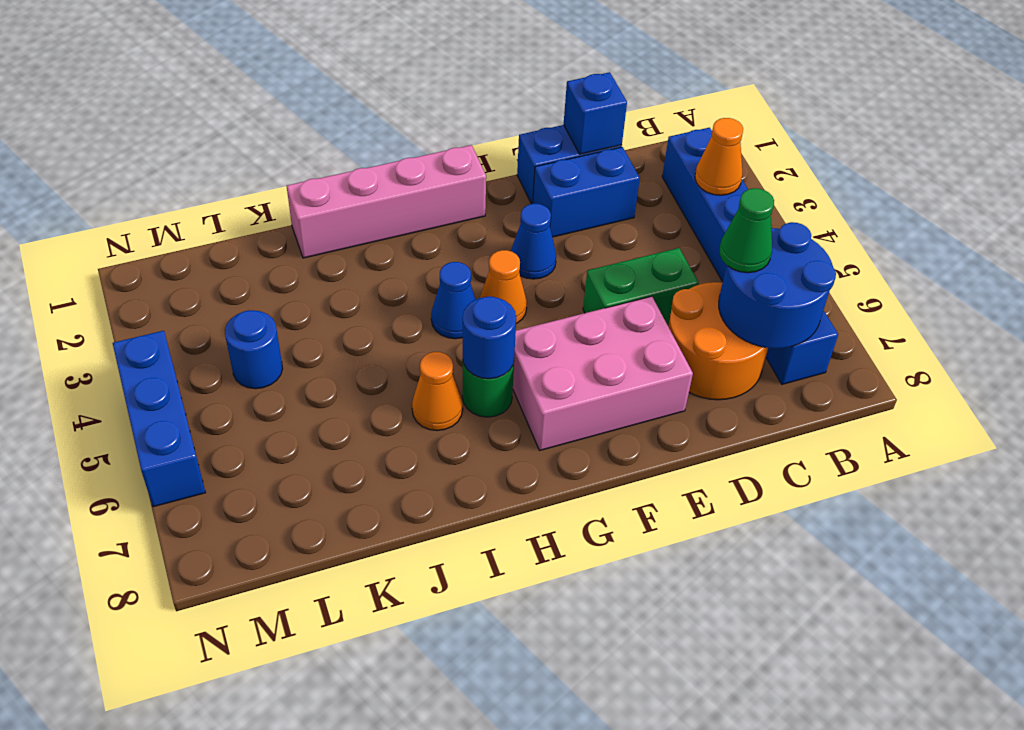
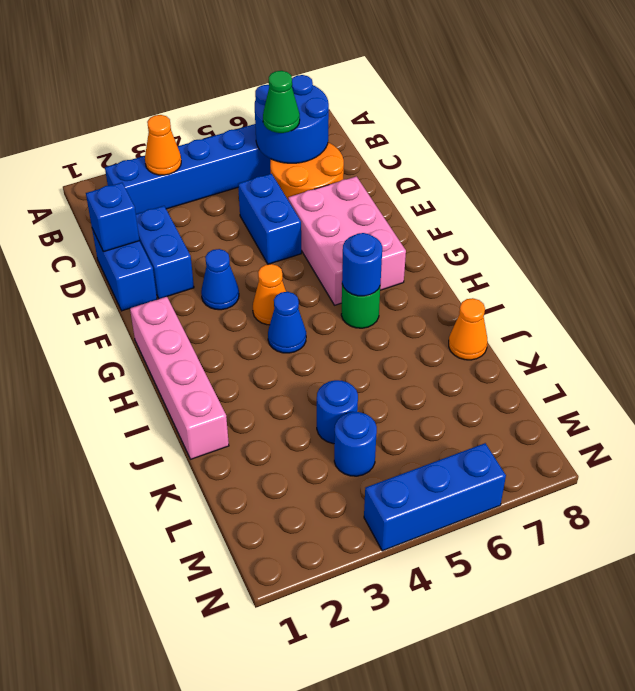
green 1x2 brick [583,248,699,325] -> blue 1x2 brick [238,174,301,264]
orange 1x1 cone [412,352,463,431] -> orange 1x1 cone moved to [449,298,488,360]
none -> blue 1x1 round brick [317,380,358,444]

